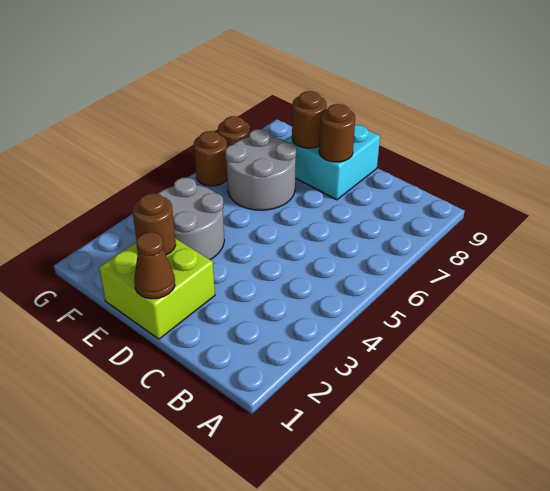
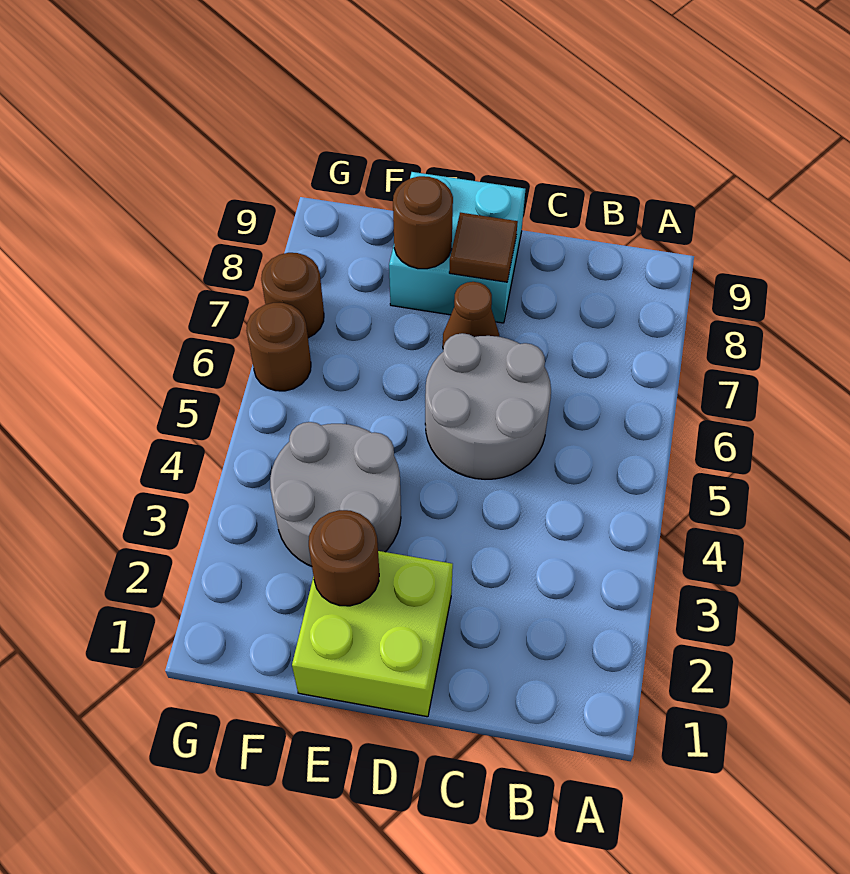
brown 1x1 cone [134,232,175,299] -> brown 1x1 cone moved to [443,282,499,347]
brown 1x1 round brick [319,104,355,162] -> brown 1x1 tile [449,213,518,282]
grey 2x2 round brick [225,129,297,210] -> grey 2x2 round brick moved to [425,333,551,479]

